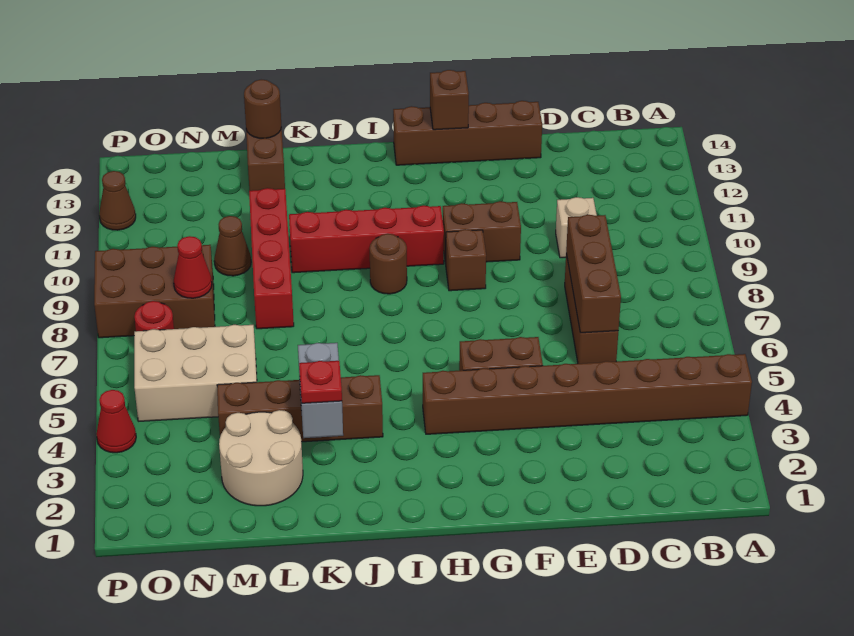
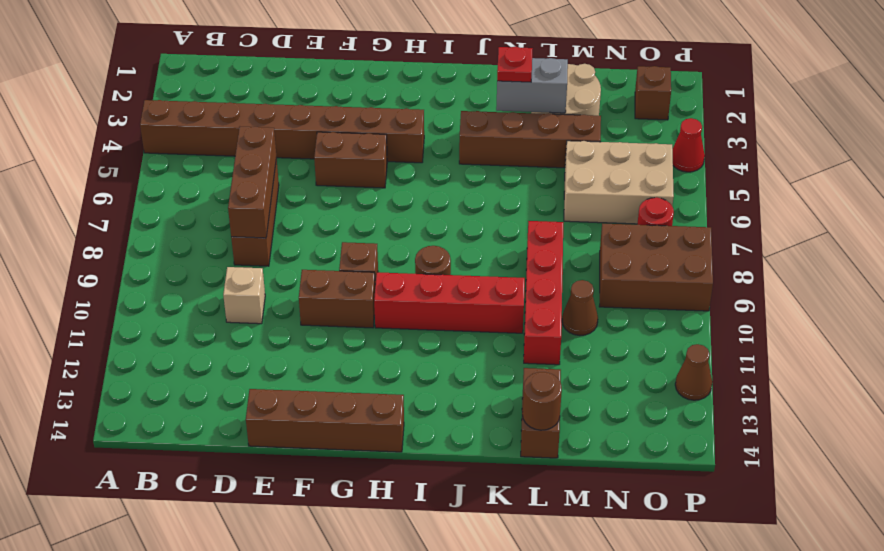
brown 1x1 brick [430,70,469,130] -> brown 1x1 brick moved to [635,66,671,120]
grey 1x2 brick [298,343,343,438] -> grey 1x2 brick turned to [496,58,568,113]
red 1x1 cone [174,236,212,298] -> none

